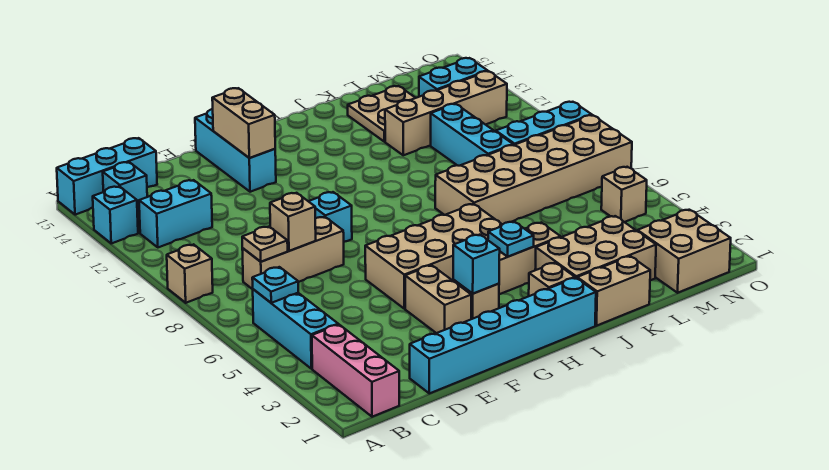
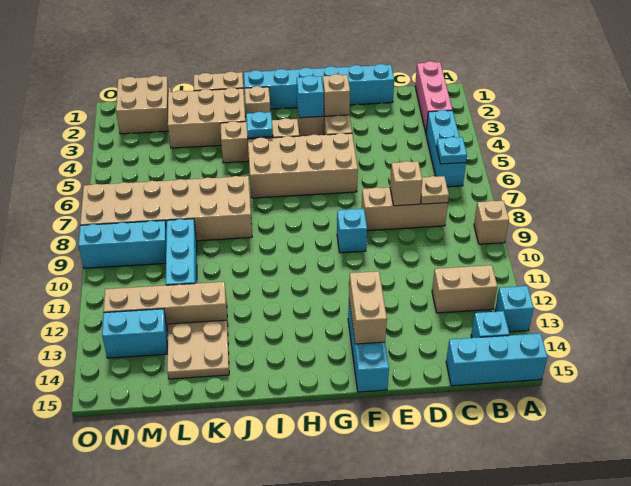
cyan 1x2 brick [139,180,212,247] -> tan 1x2 brick [432,265,497,313]
tan 1x1 brick [601,167,647,222] -> tan 1x1 brick moved to [323,74,350,116]

